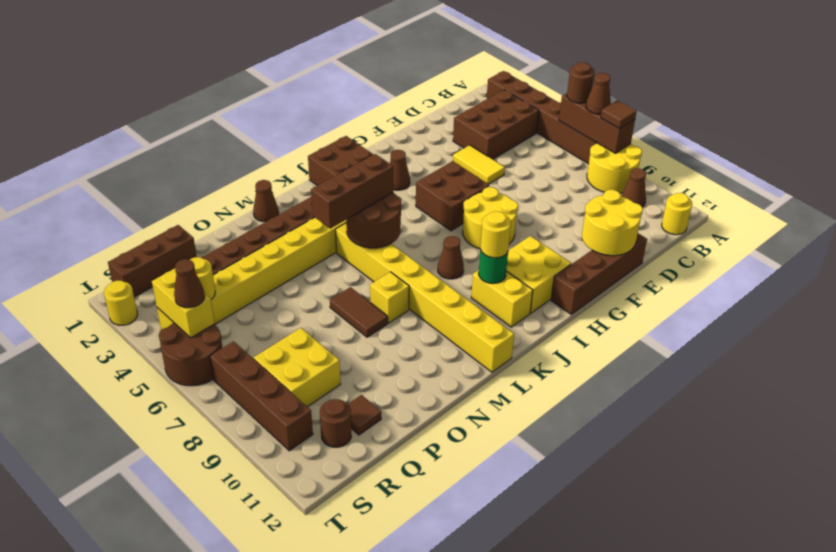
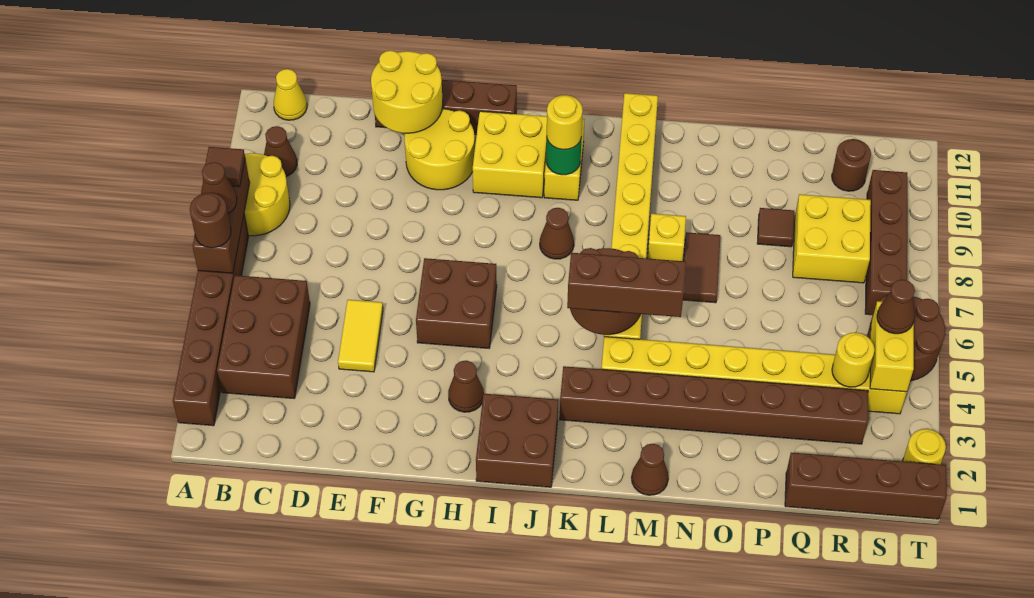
brown 2x3 brick [453,90,539,159] -> brown 2x3 brick turned to [217,275,310,398]
yellow 1x1 round brick [662,193,692,235] -> yellow 1x1 cone [274,69,307,120]
yellow 2x2 round brick [463,187,518,249] -> yellow 2x2 round brick moved to [404,109,475,190]
brown 1x3 brick [108,225,197,297] -> brown 1x4 brick [785,453,946,519]
brown 1x1 tile [348,395,381,435] -> brown 1x1 tile moved to [757,208,794,247]

